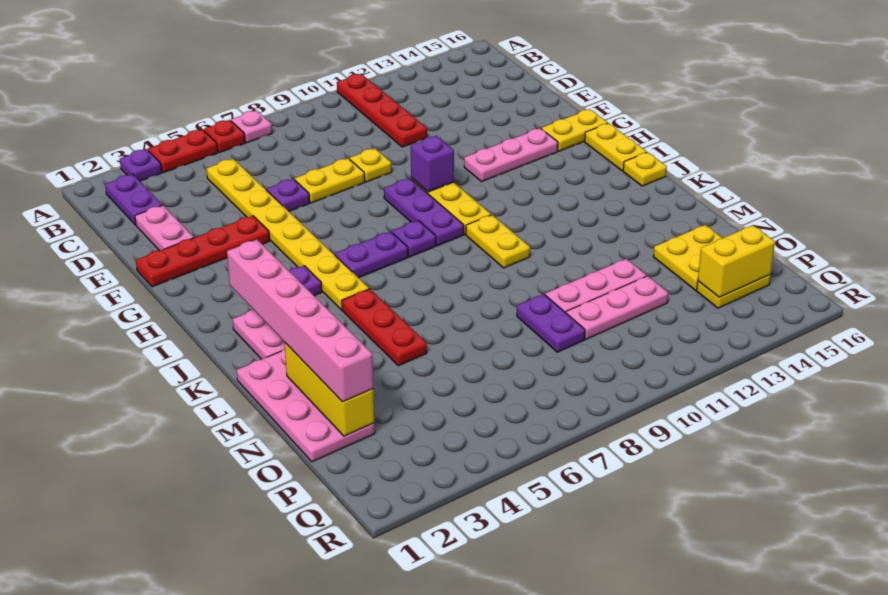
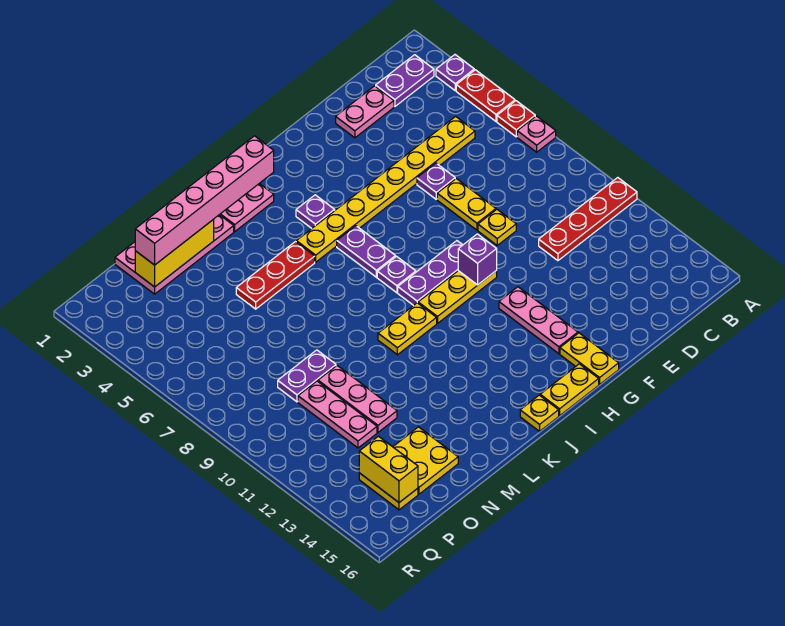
red 1x4 plate [136,216,270,287] -> none

